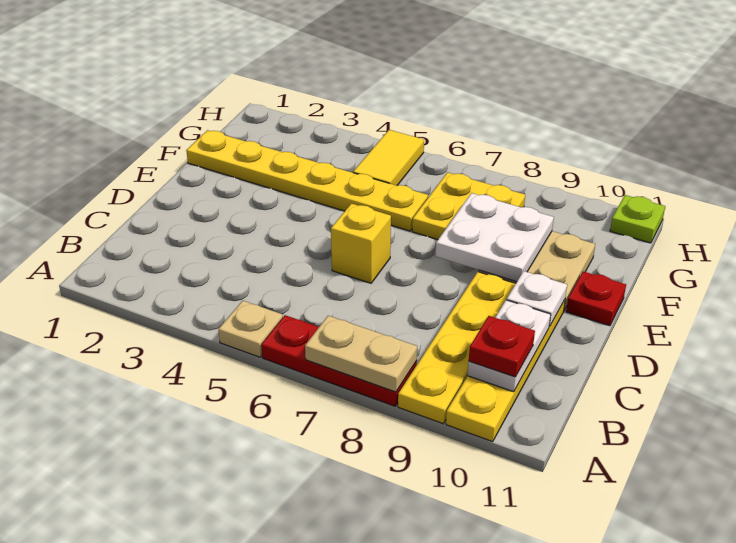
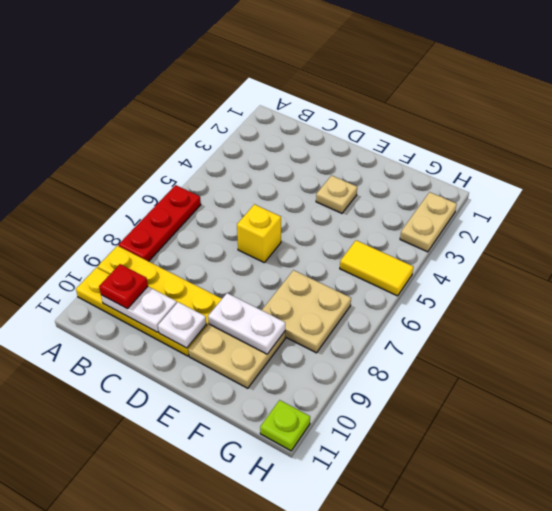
tan 1x1 plate [218,301,283,357] -> tan 1x1 plate moved to [316,176,357,213]
tan 1x2 plate [305,316,417,392] -> tan 1x2 plate moved to [400,192,457,252]
white 2x2 plate [435,193,554,282] -> white 1x2 plate [208,293,285,354]
red 1x1 plate [566,271,626,326] -> none
yellow 1x6 plate [186,130,428,231] -> none
yellow 2x2 plate [412,172,525,240] -> tan 2x2 plate [262,270,351,353]

